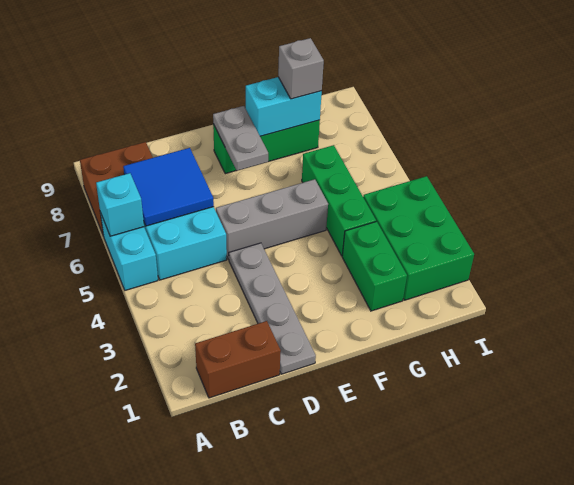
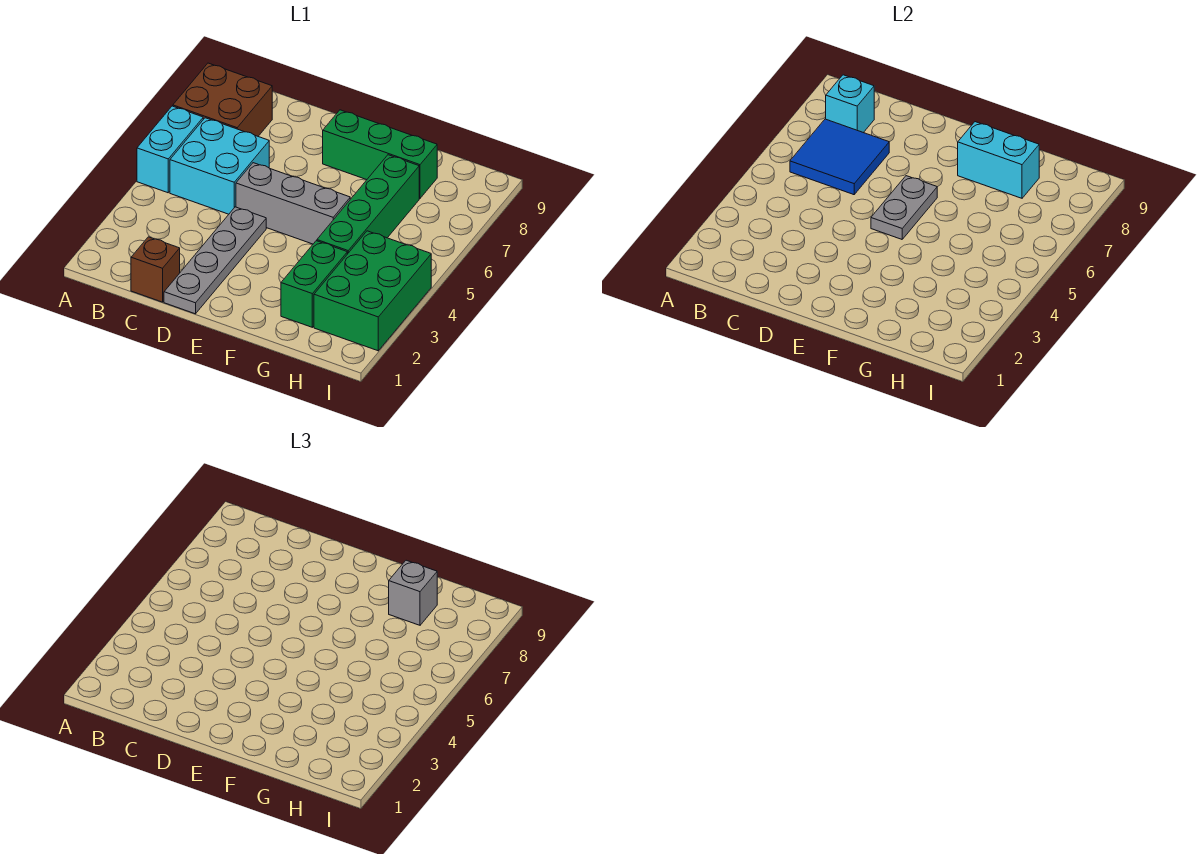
cyan 1x1 brick [96,173,144,236] -> cyan 1x1 brick moved to [826,75,874,133]
brown 1x2 brick [195,321,281,398] -> brown 1x1 brick [131,237,180,302]
grey 1x2 plate [213,106,268,171] -> grey 1x2 plate moved to [871,176,937,239]
green 1x3 brick [302,145,376,256] -> green 1x4 brick [317,155,419,254]

